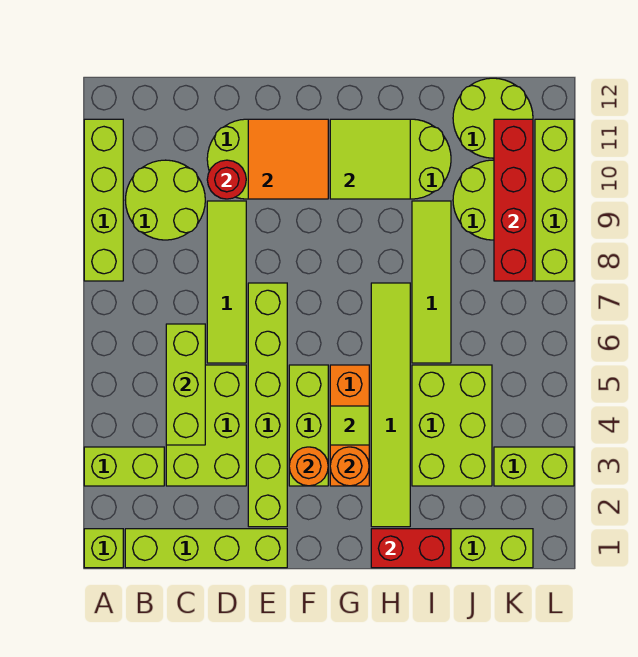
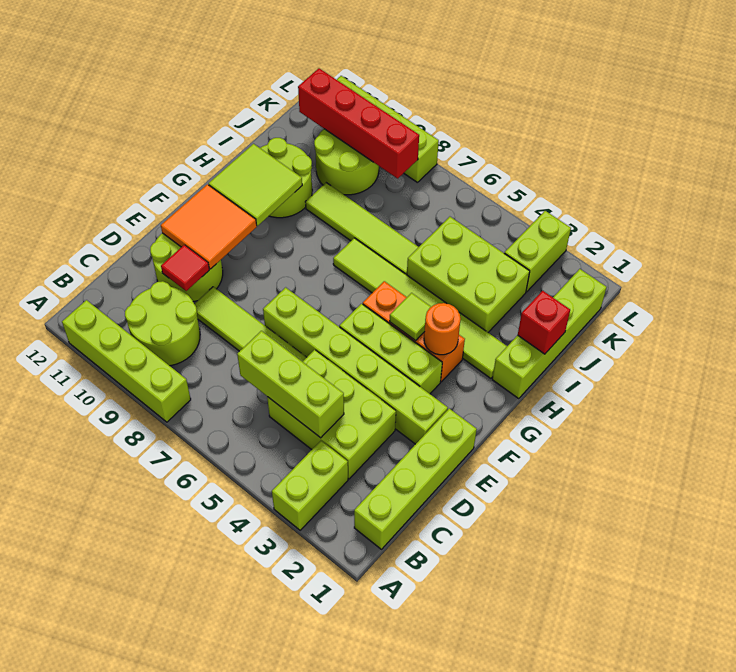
lime 1x1 brick [84,529,123,568] -> none
red 1x1 round brick [207,160,246,199] -> red 1x1 tile [161,245,209,291]
orange 1x1 round brick [289,447,328,486] -> none
red 1x2 brick [371,529,451,568] -> red 1x1 brick [518,291,570,354]
lime 2x2 round brick [453,78,533,158] -> none

